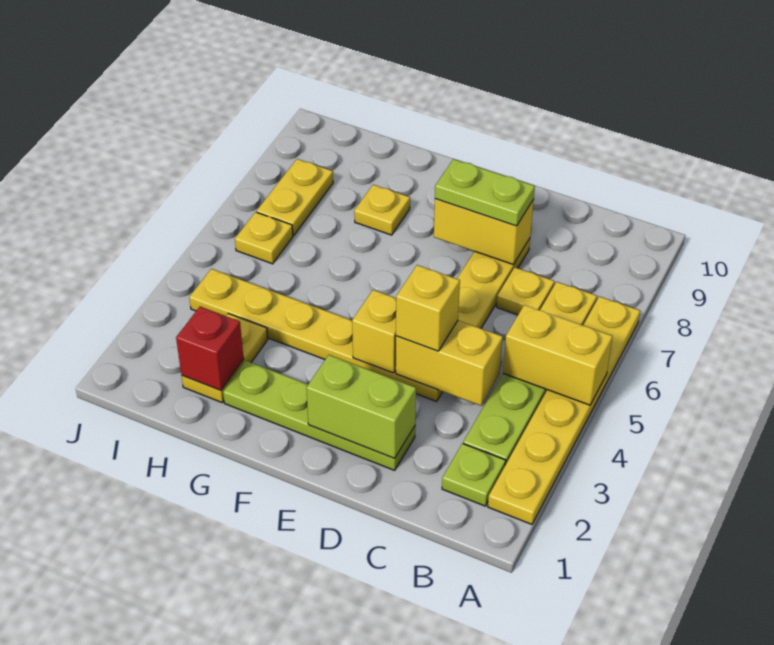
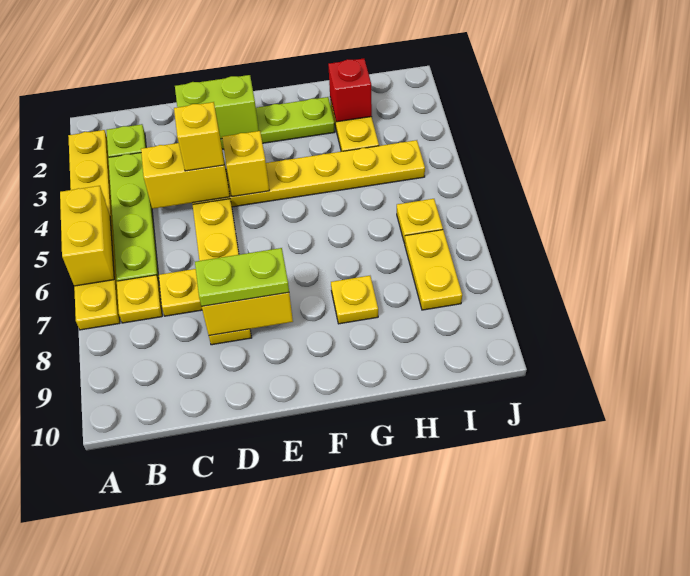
yellow 1x2 brick [503,305,613,405] -> yellow 1x2 brick turned to [60,186,114,286]

